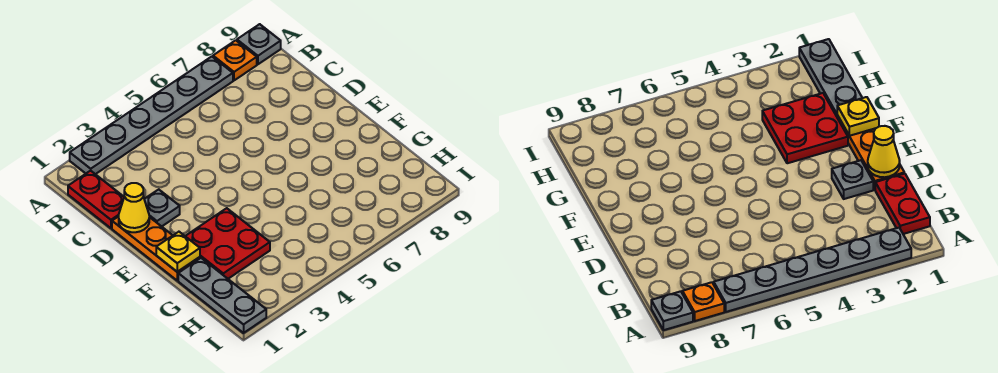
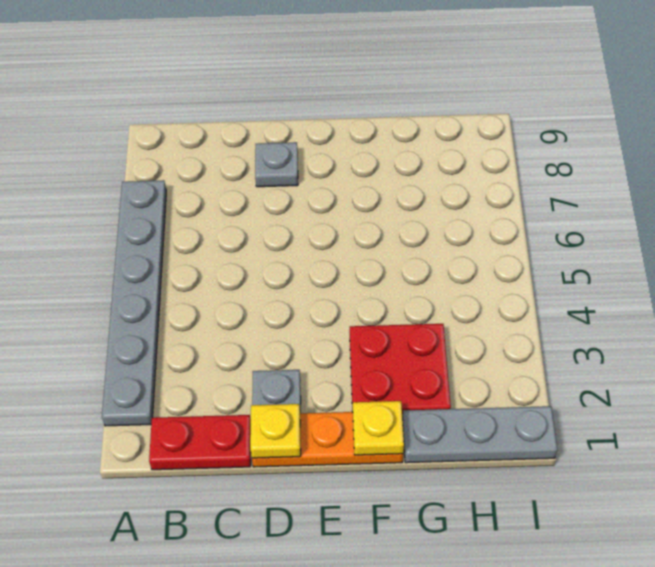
orange 1x1 plate [213,40,257,80] -> none
grey 1x1 plate [237,24,281,64] -> grey 1x1 plate moved to [255,142,298,187]
yellow 1x1 cone [119,183,149,232] -> yellow 1x1 plate [250,404,301,458]

